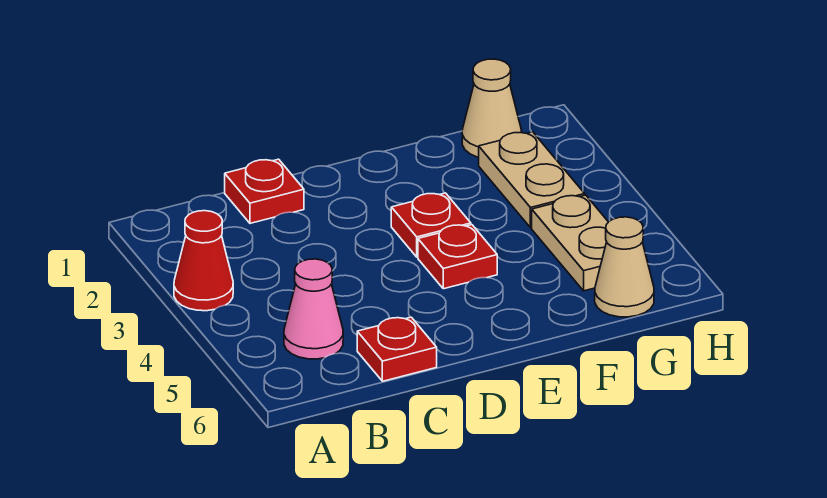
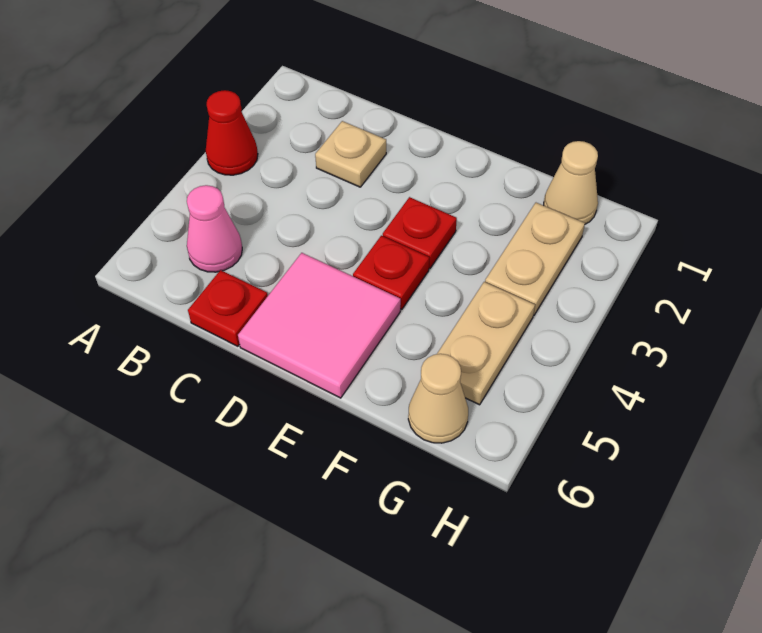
red 1x1 plate [225,159,304,223] -> none
none -> tan 1x1 plate [315,121,386,187]
none -> pink 2x2 tile [238,253,401,398]

